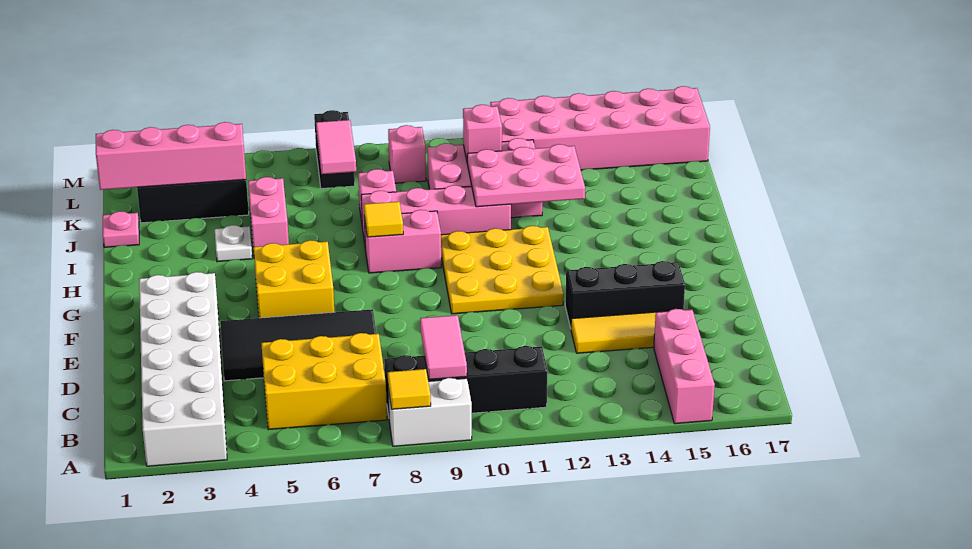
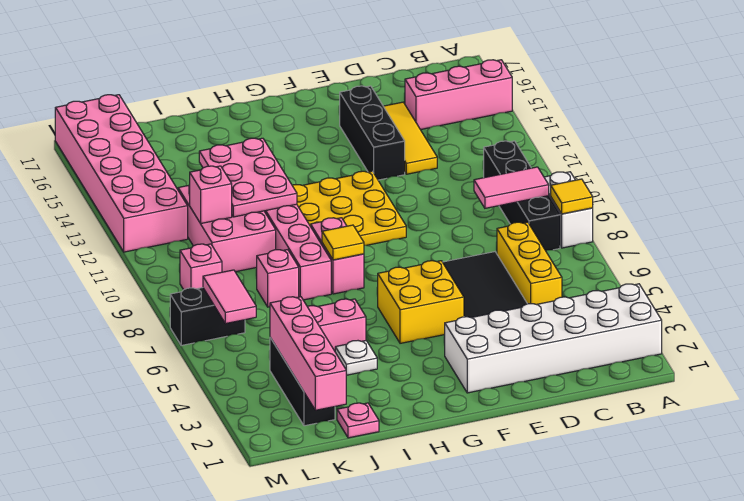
yellow 2x3 brick [261,333,387,430] -> yellow 1x3 brick [497,222,562,304]
pink 1x2 tile [316,120,356,174] -> pink 1x2 tile turned to [203,270,256,324]

